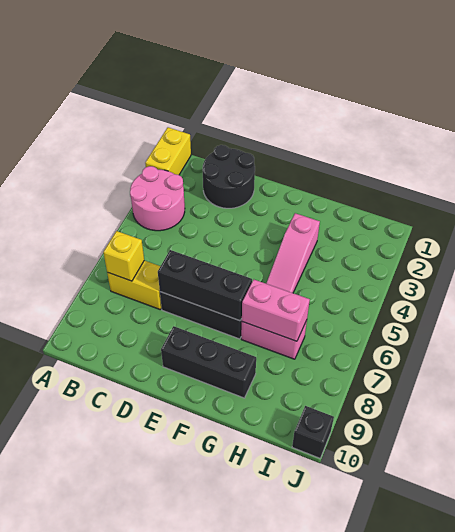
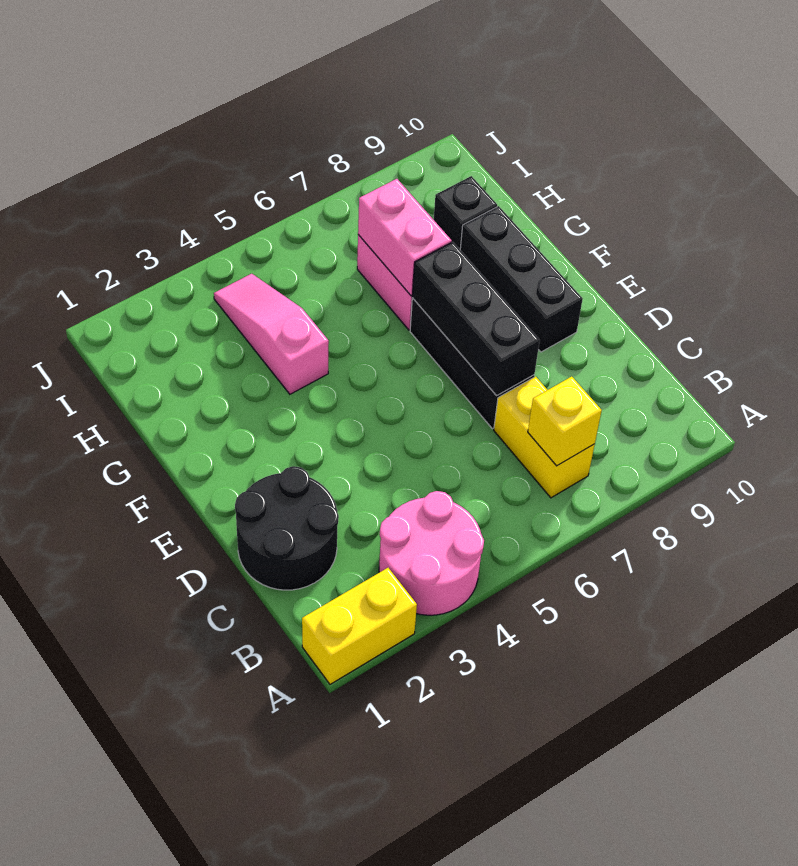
pink 1x3 slope [266,213,320,293] -> pink 1x3 slope turned to [214,274,329,394]
black 1x1 brick [292,406,334,458] -> black 1x1 brick moved to [434,176,497,249]

